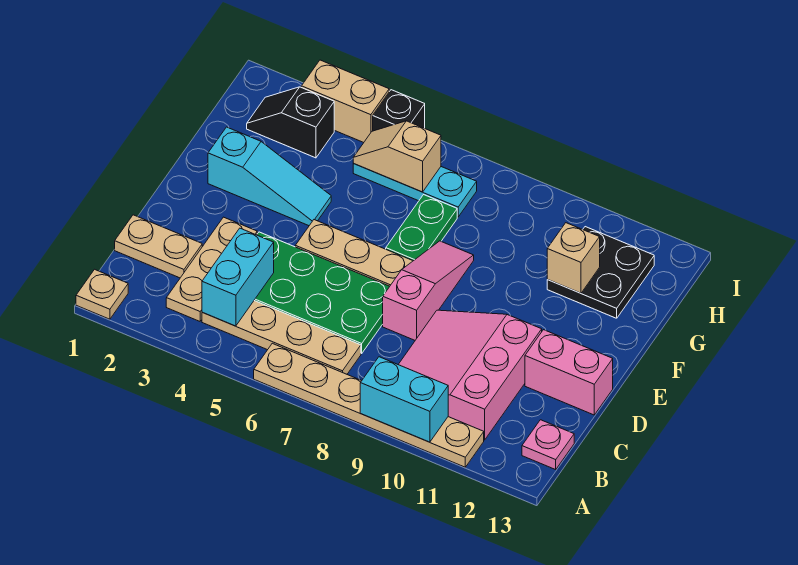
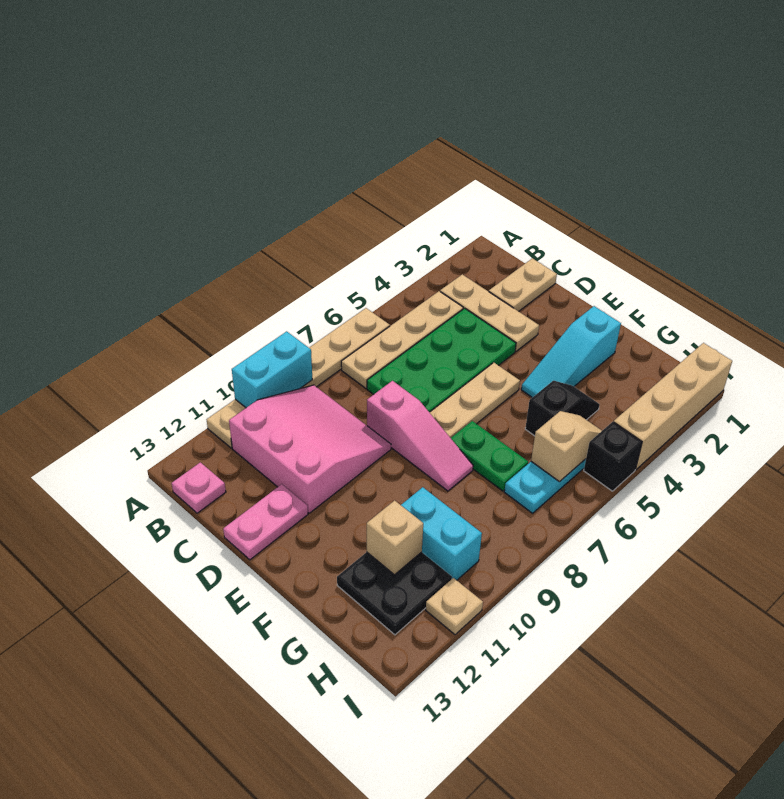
tan 1x1 plate [76,269,128,319] -> tan 1x1 plate moved to [426,578,483,635]
cyan 1x2 brick [202,228,274,326] -> cyan 1x2 brick moved to [401,487,482,580]
pink 1x2 brick [525,330,613,415] -> pink 1x2 plate [223,484,308,560]
black 1x2 slope [247,87,334,158] -> black 1x2 slope moved to [525,381,600,436]
tan 1x2 brick [301,60,389,143] -> tan 1x4 brick [614,343,732,470]

